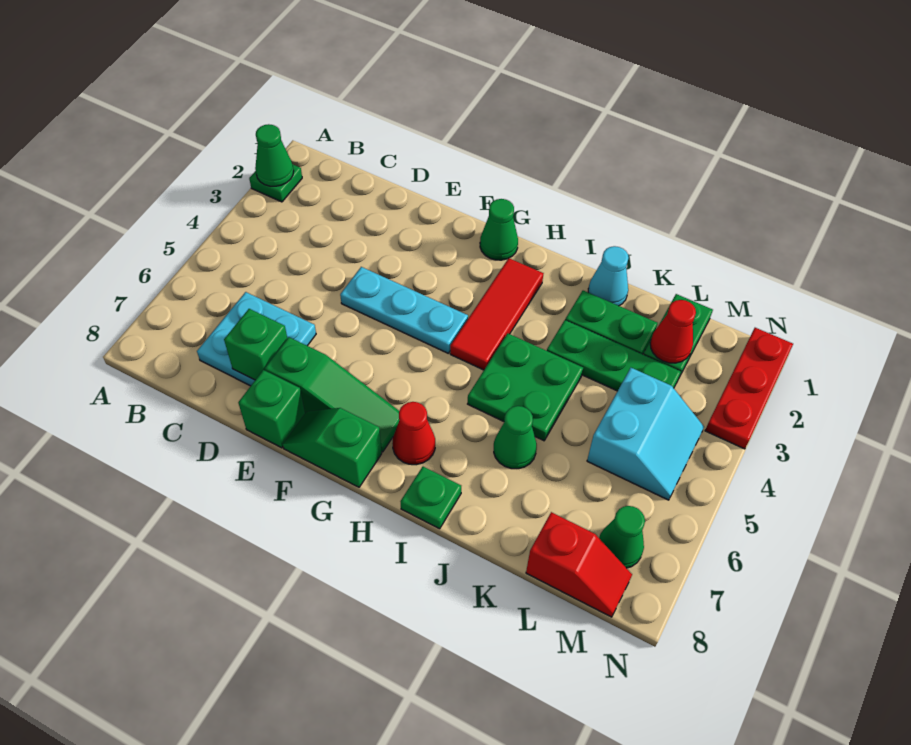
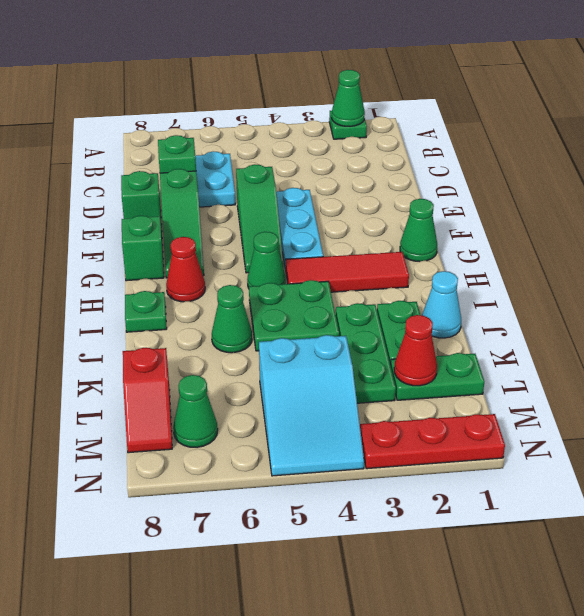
none -> green 1x3 slope [236,164,284,273]
none -> green 1x1 cone [247,232,286,288]
cyan 2x2 slope [587,368,704,500] -> cyan 2x3 slope [259,335,364,476]

